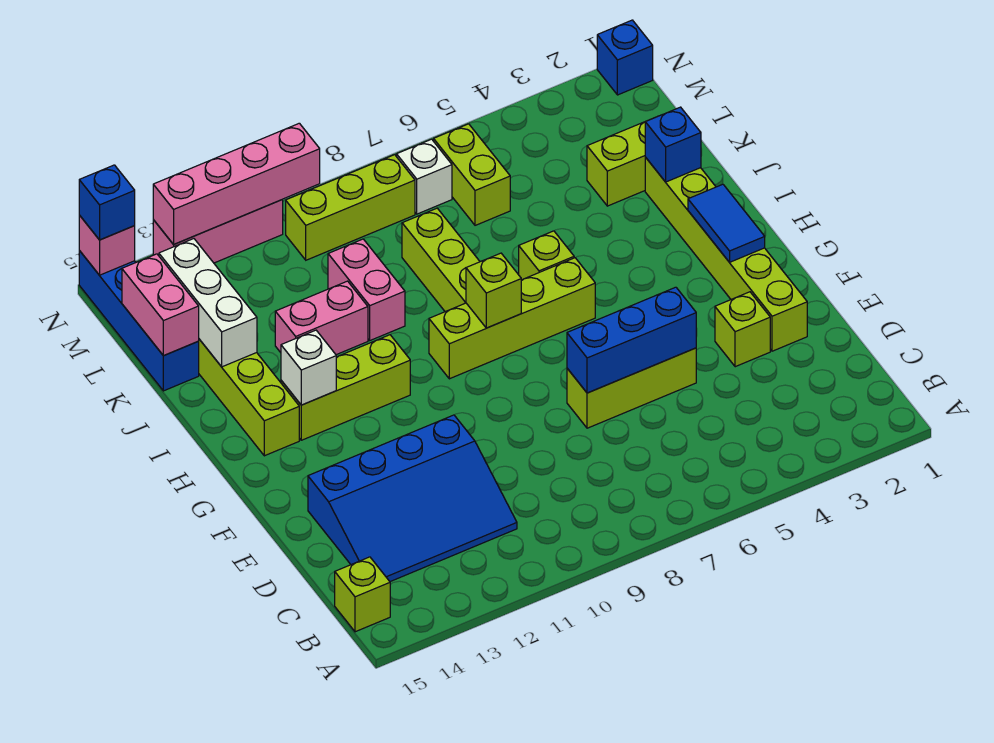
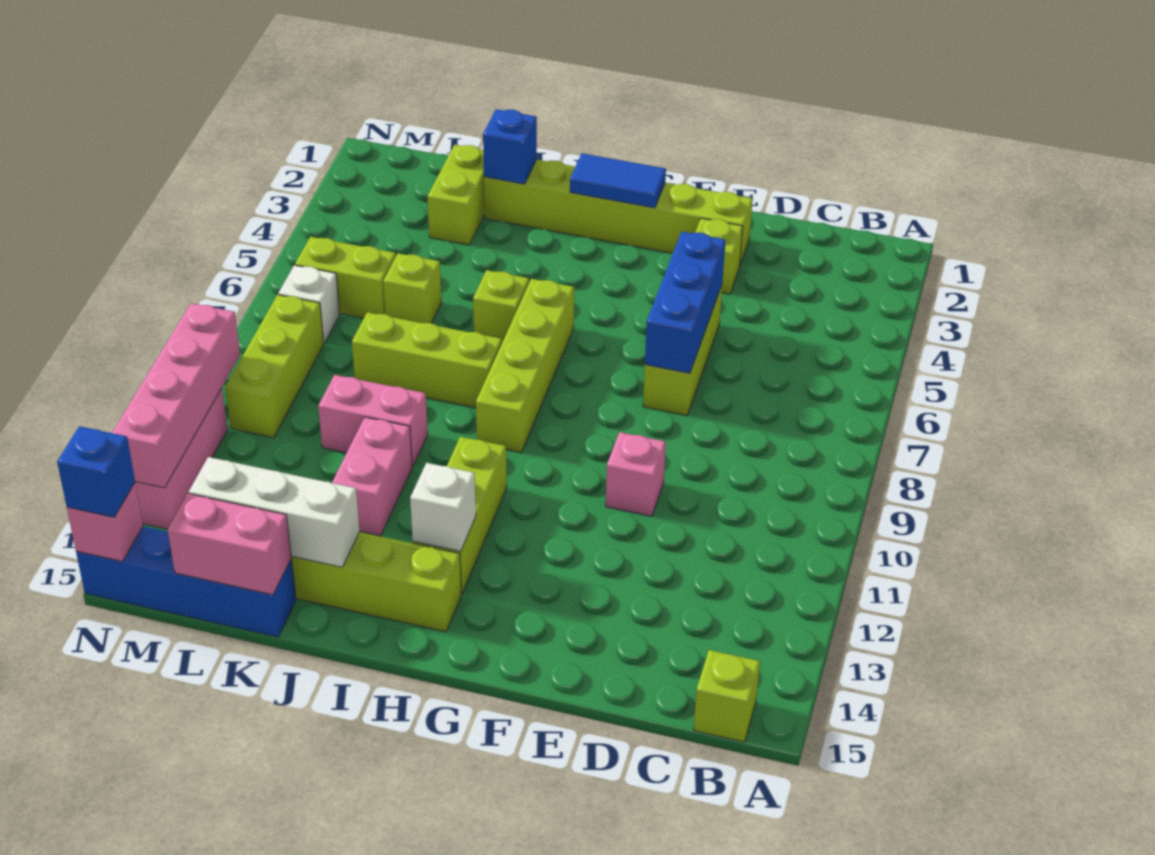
blue 3x4 slope [308,415,517,582] -> none
none -> pink 1x1 brick [606,432,666,516]
lime 1x1 brick [466,253,521,328] -> lime 1x1 brick moved to [383,253,441,323]
blue 1x1 brick [597,20,653,95] -> none

